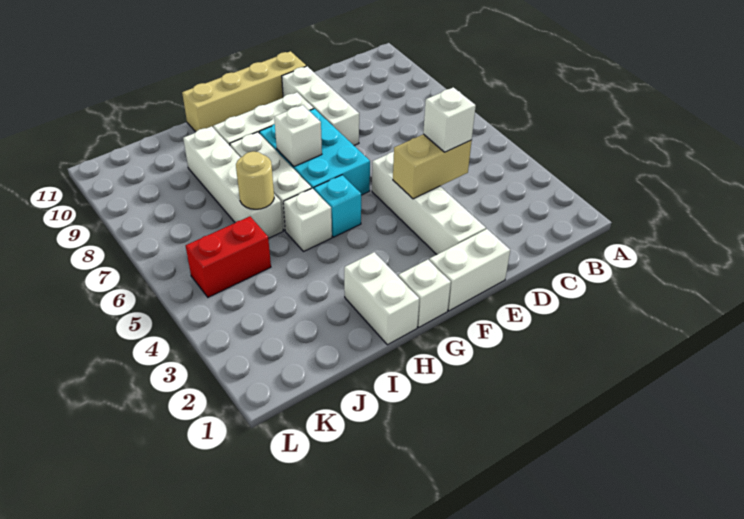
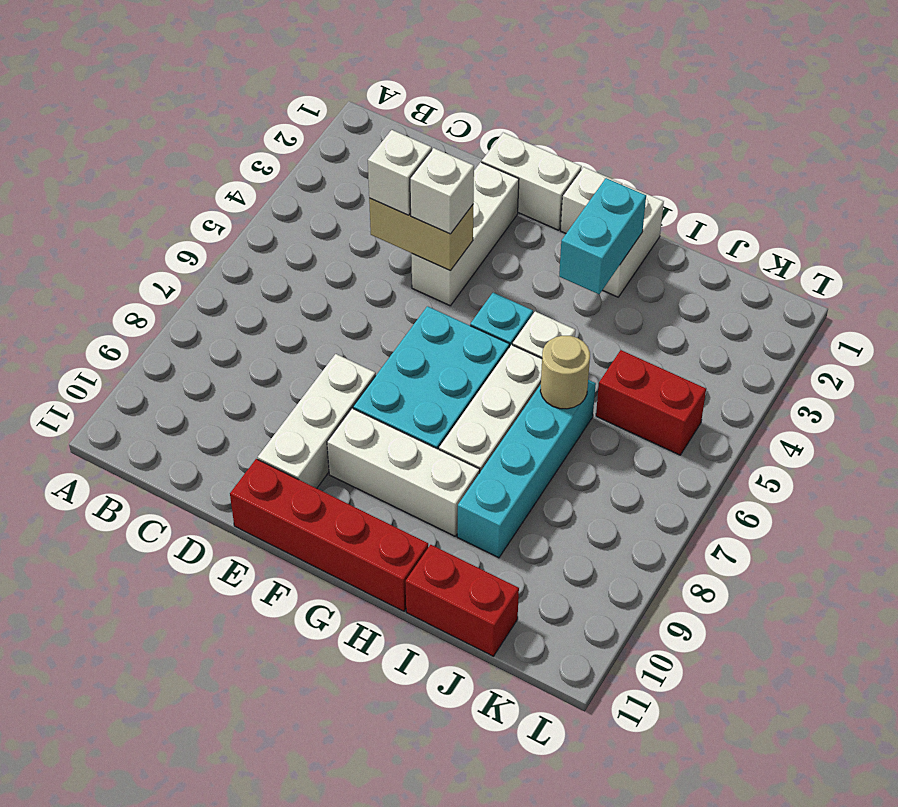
white 1x4 brick [372,152,486,254] -> white 1x3 brick [411,162,519,306]
tan 1x4 brick [182,51,306,132] -> red 1x4 brick [230,459,428,611]
white 1x1 brick [274,105,322,167] -> white 1x1 brick moved to [410,148,474,234]
none -> cyan 1x2 brick [559,178,646,294]
white 1x4 brick [183,126,283,238] -> cyan 1x4 brick [457,380,596,558]
none -> red 1x2 brick [405,545,519,656]

